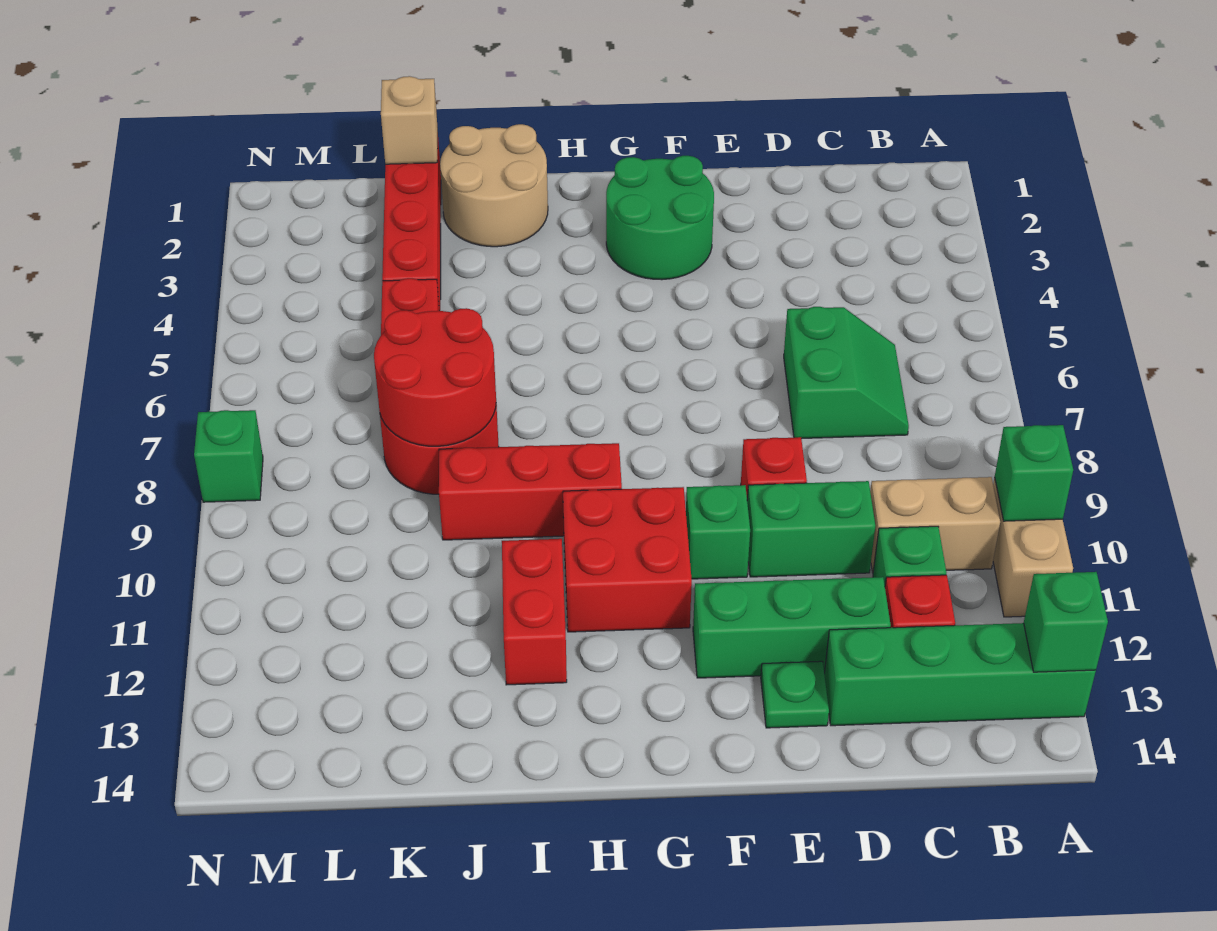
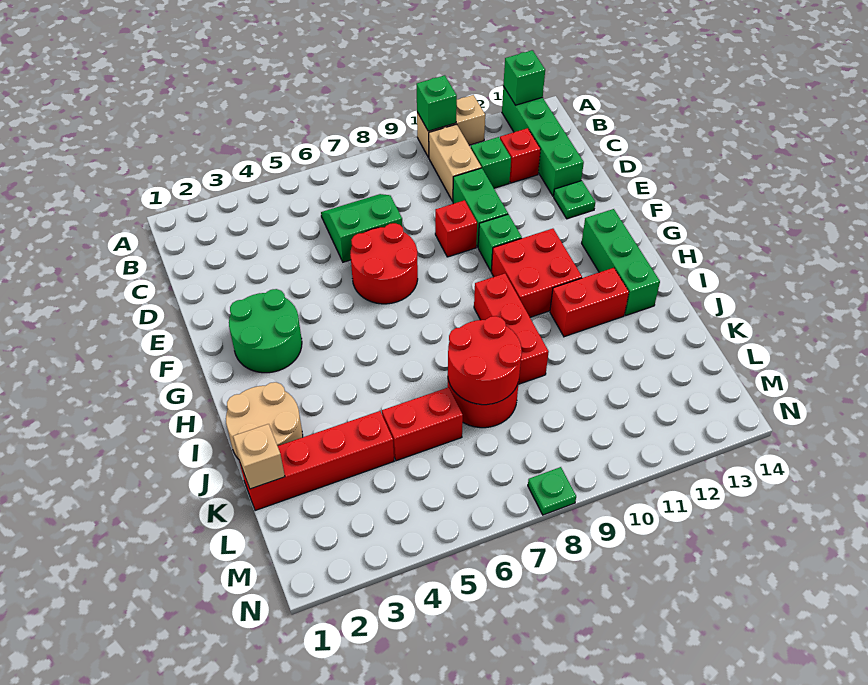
green 1x3 brick [693,577,891,678] -> green 1x3 brick moved to [582,209,660,315]
none -> red 2x2 round brick [350,223,418,304]
green 1x1 brick [194,410,263,502] -> green 1x1 plate [528,467,576,515]

